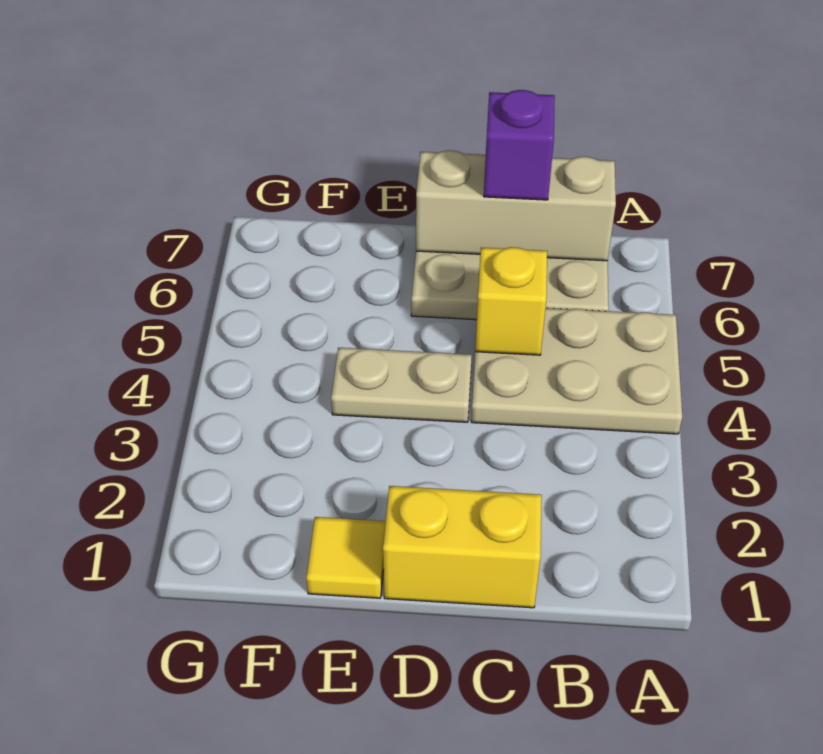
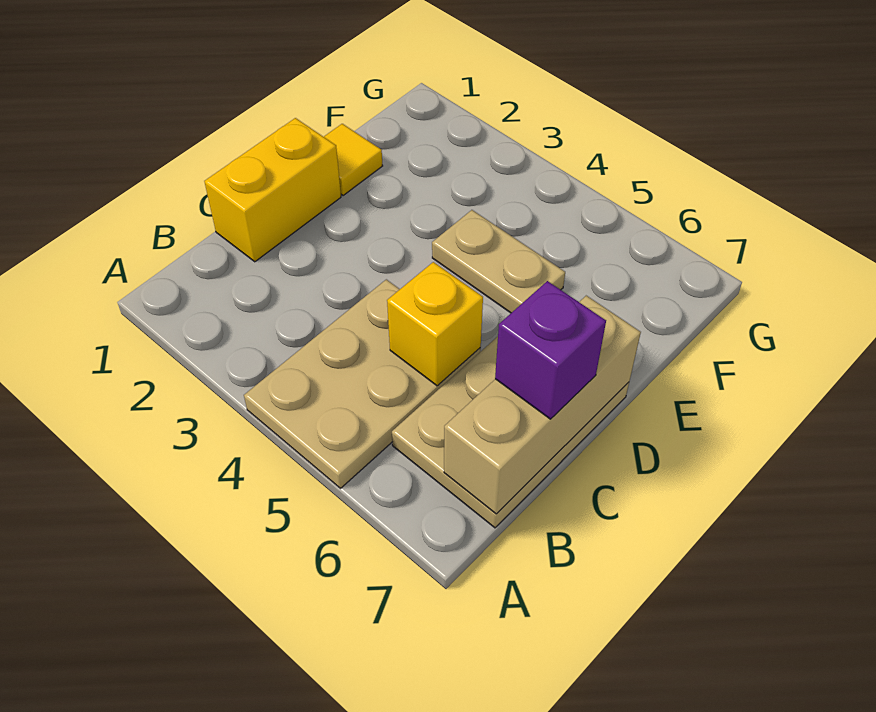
tan 1x2 plate [331,348,472,422] -> tan 1x2 plate turned to [432,210,565,313]

